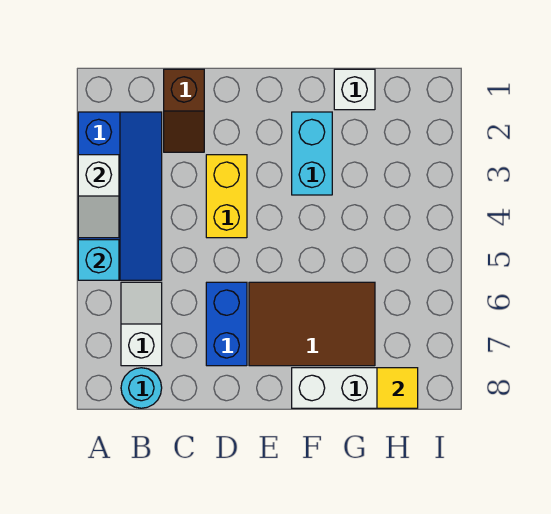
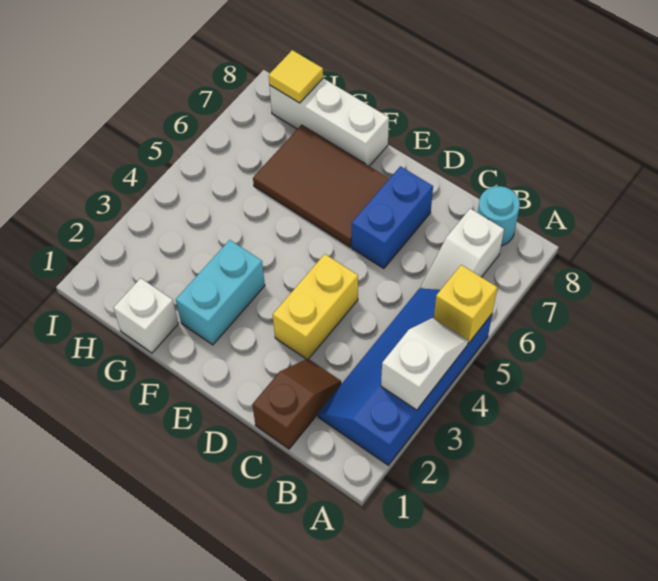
cyan 1x1 brick [78,240,119,280] -> yellow 1x1 brick [434,265,497,343]

